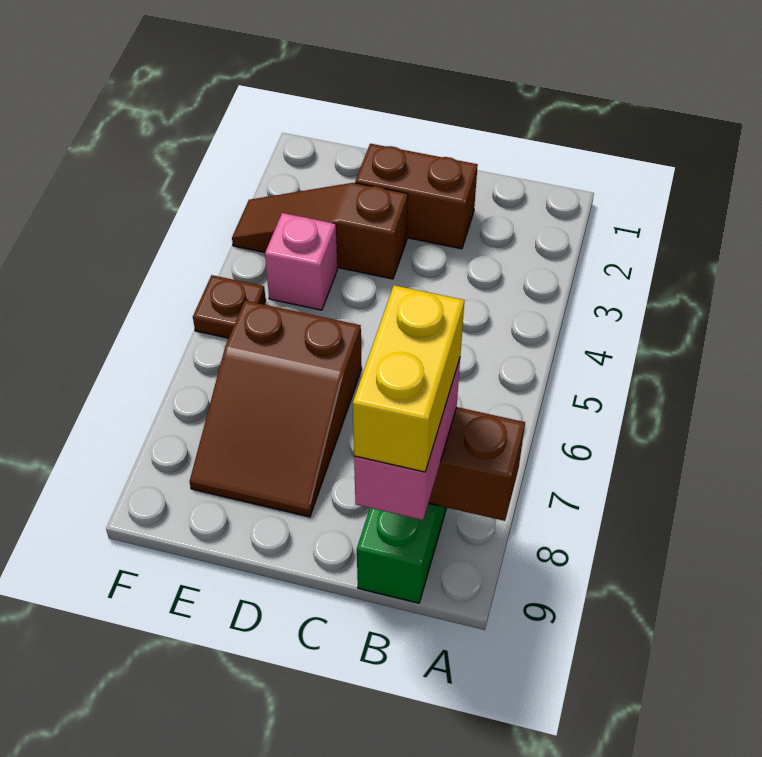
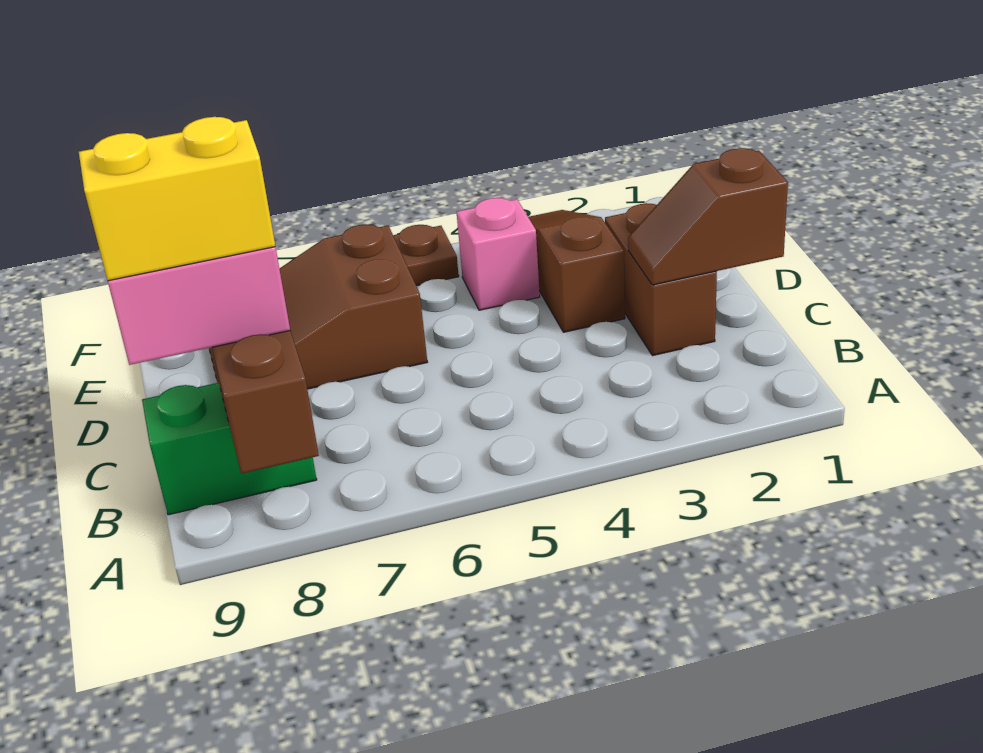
none -> brown 1x2 slope [628,148,788,285]

